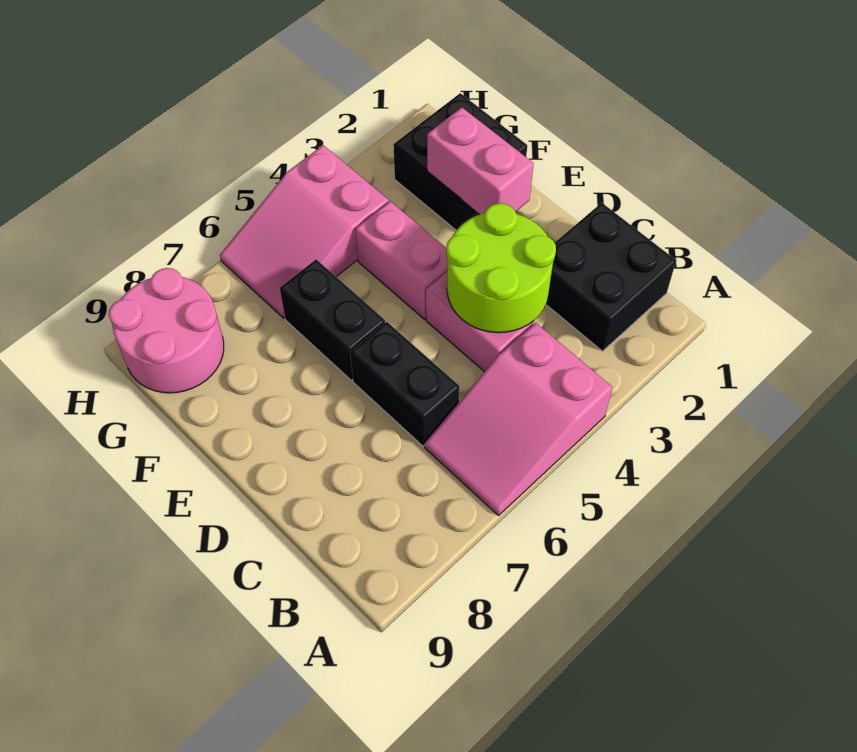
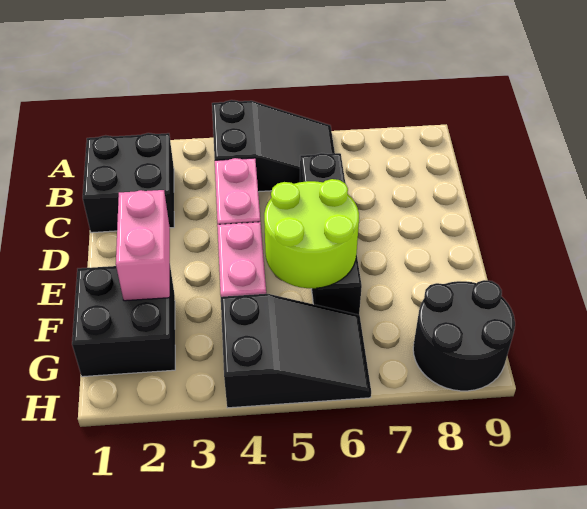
pink 2x3 slope [425,323,612,516] -> black 2x3 slope [212,100,335,192]
lime 2x2 round brick [446,203,556,333] -> lime 2x2 round brick moved to [264,179,359,288]
pink 2x3 slope [220,145,389,318] -> black 2x3 slope [221,294,371,408]
pink 2x2 round brick [109,268,224,393] -> black 2x2 round brick [413,280,515,391]

